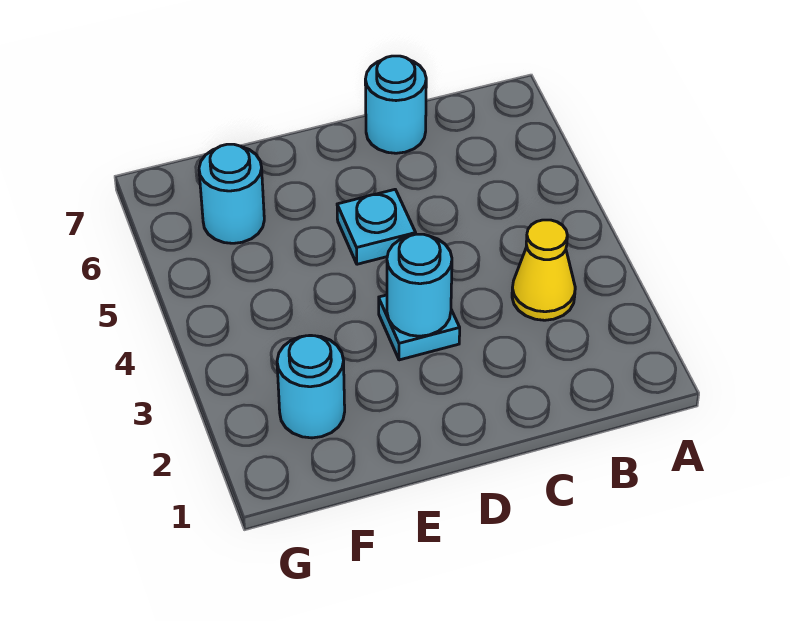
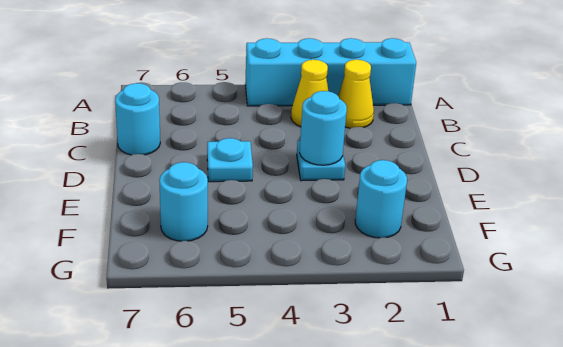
none -> cyan 1x4 brick [245,38,416,106]
none -> yellow 1x1 cone [338,60,374,128]

